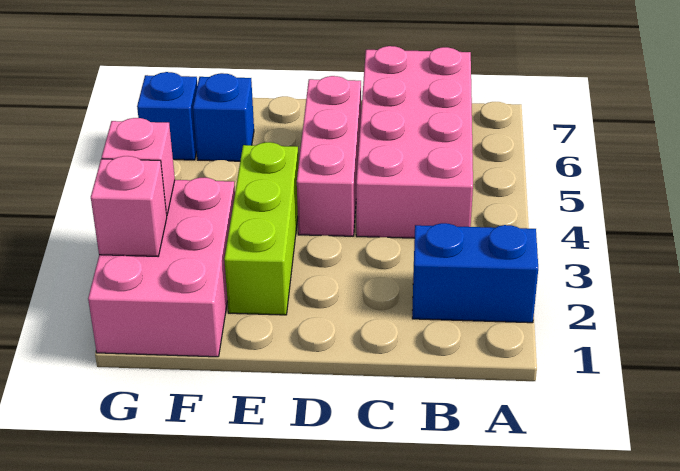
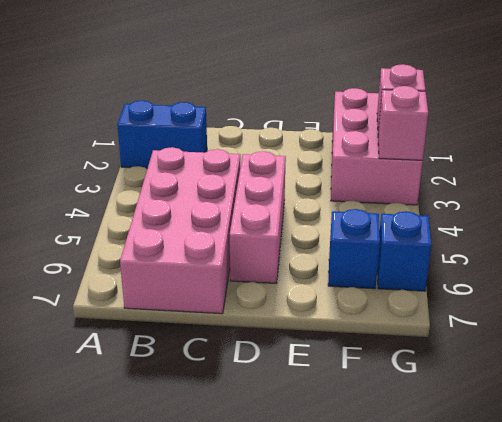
lime 1x3 brick [224,142,299,315] -> none

